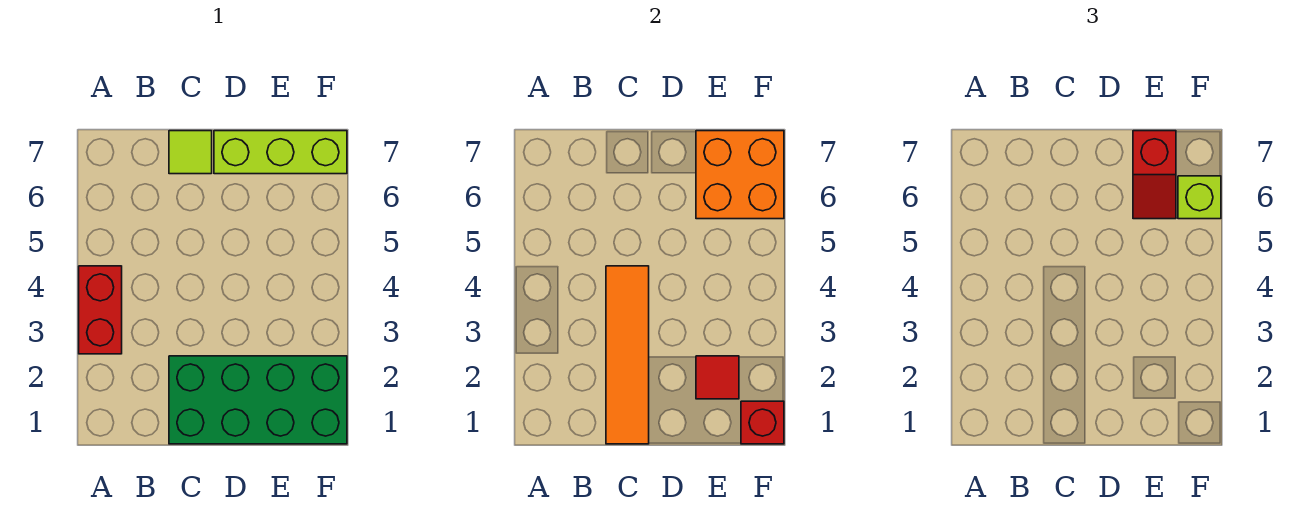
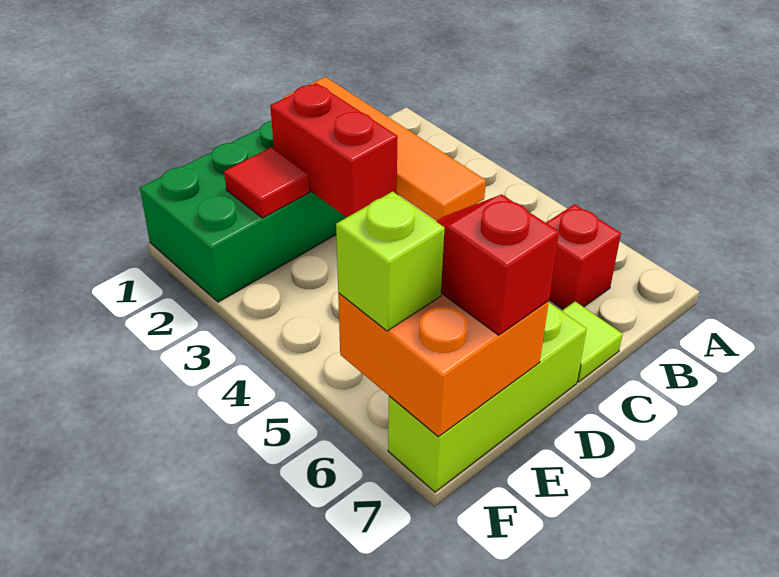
red 1x2 brick [79,266,122,354] -> red 1x2 brick moved to [270,83,398,217]
red 1x1 brick [741,401,784,444] -> red 1x1 brick moved to [546,204,621,309]

